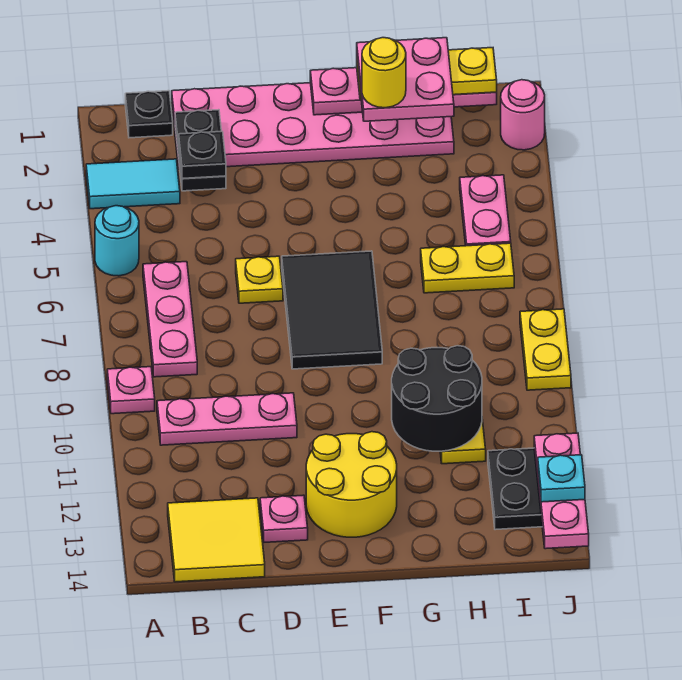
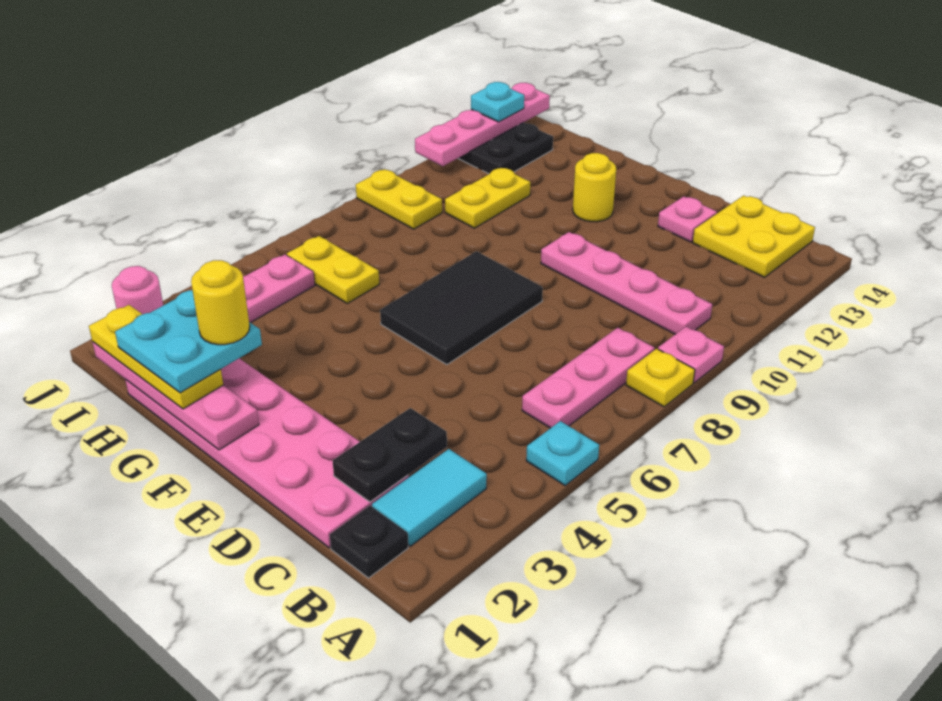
cyan 1x2 tile [86,159,180,209] -> cyan 1x2 tile turned to [372,449,487,546]
cyan 1x1 round brick [95,206,139,276] -> cyan 1x1 plate [526,421,599,486]
pink 1x3 plate [157,393,297,445] -> pink 1x4 plate [541,232,712,334]
yellow 2x2 tile [168,498,265,582] -> yellow 2x2 plate [693,195,815,277]
black 1x1 plate [179,131,226,179] -> none
yellow 1x1 plate [236,256,283,303] -> yellow 1x1 plate moved to [626,349,695,407]
yellow 2x2 round brick [306,432,397,537] -> yellow 1x1 round brick [573,153,616,222]
pink 2x2 plate [357,38,454,121] -> cyan 2x2 plate [115,290,262,393]
black 2x2 round brick [392,346,482,451] -> none
yellow 1x2 plate [520,309,571,390] -> yellow 1x2 plate turned to [356,169,442,229]
pink 1x3 plate [534,433,589,549] -> pink 1x4 plate [415,83,550,166]

